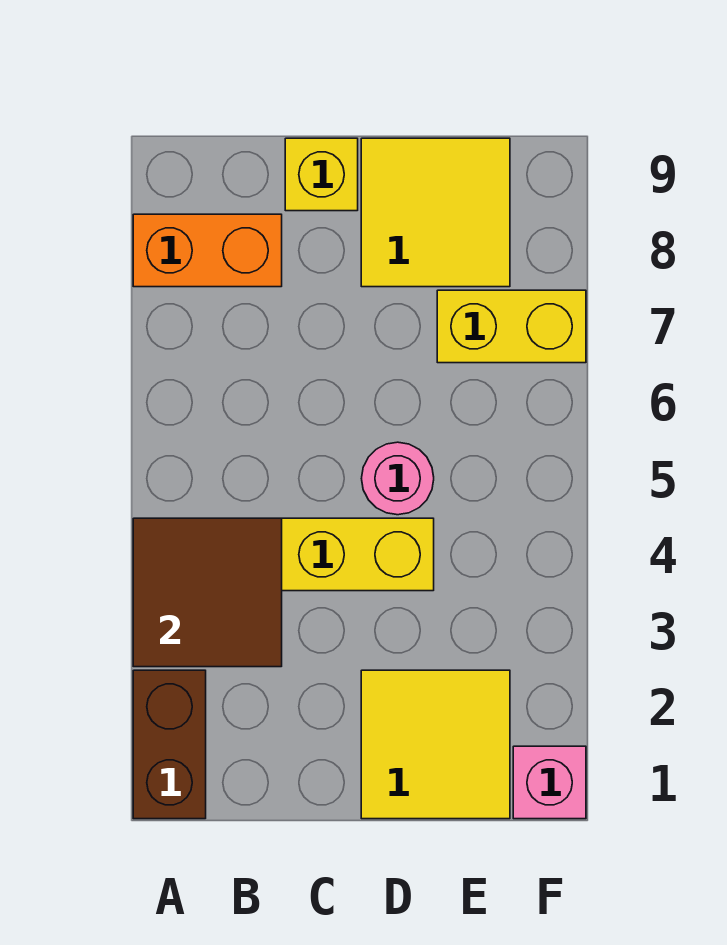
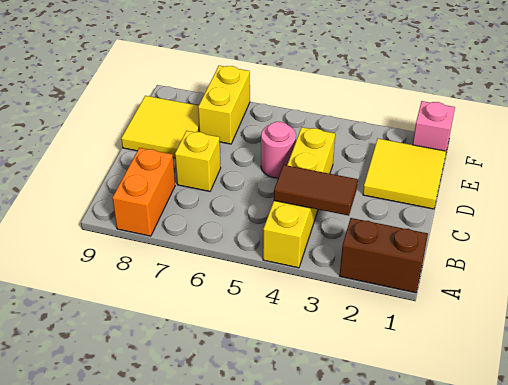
brown 2x2 tile [133,518,282,667] -> brown 1x2 tile [274,165,358,216]
yellow 1x1 brick [285,138,358,211] -> yellow 1x1 brick moved to [175,131,221,191]

